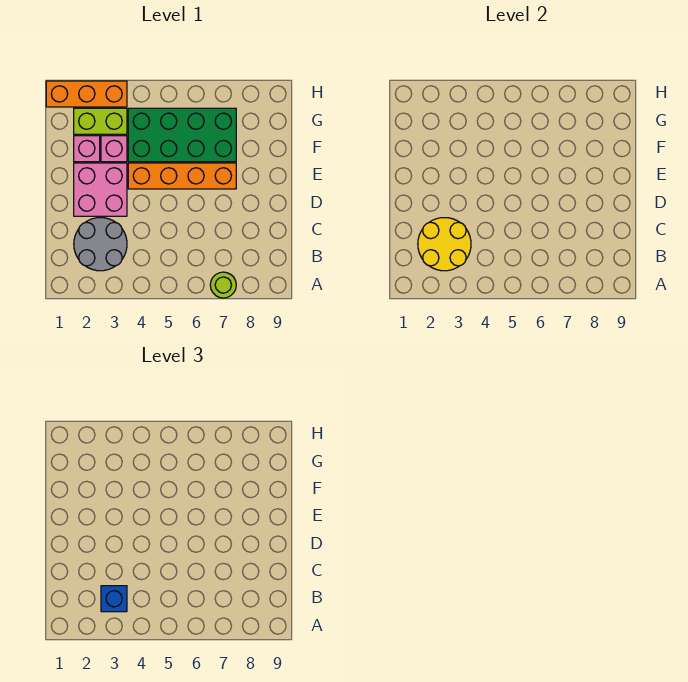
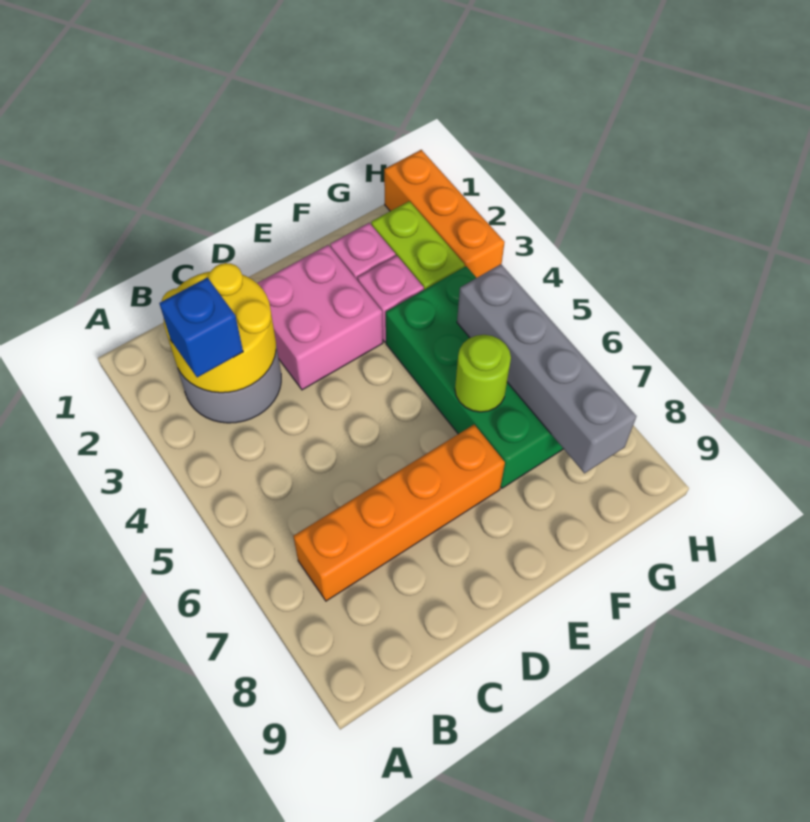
lime 1x1 round brick [210,272,236,298] -> lime 1x1 round brick moved to [455,335,511,412]
orange 1x4 brick [128,163,236,189] -> orange 1x4 brick turned to [293,425,505,601]
none -> grey 1x4 brick [457,264,636,473]

